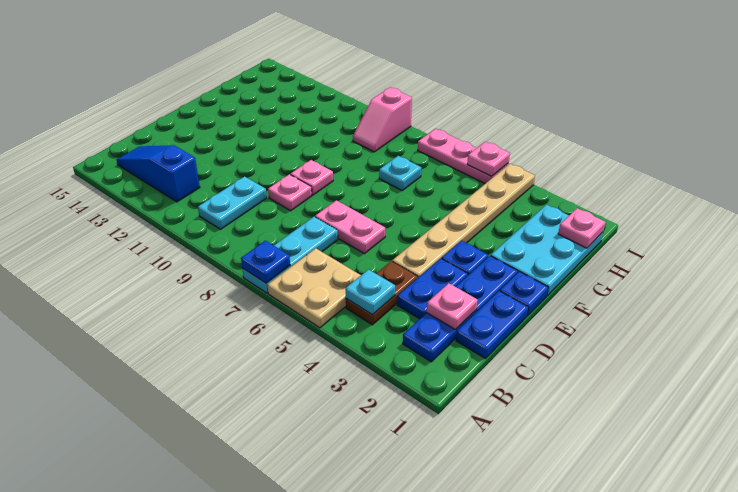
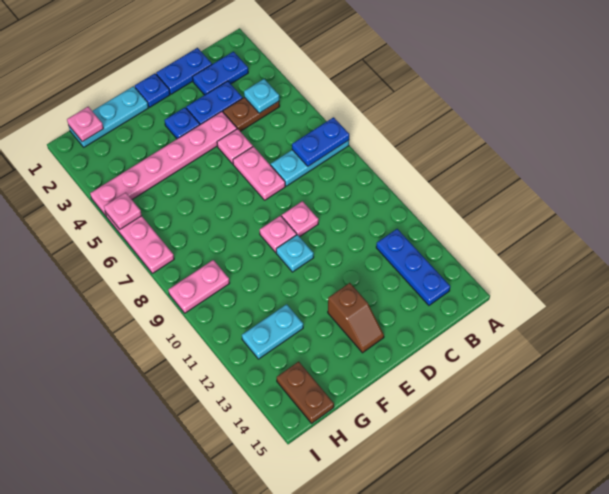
tan 2x2 plate [268,248,361,328] -> none
blue 1x1 plate [241,241,290,283] -> blue 1x2 plate [292,117,349,166]
blue 1x4 plate [403,256,518,362] -> blue 1x2 plate [193,52,248,95]
cyan 1x2 plate [198,177,267,229] -> cyan 1x2 plate moved to [242,304,303,359]
blue 1x3 slope [117,145,200,202] -> blue 1x3 plate [376,229,450,305]
pink 1x1 plate [427,283,478,330] -> pink 1x1 plate moved to [217,129,253,164]
tan 1x6 plate [392,164,535,277] -> pink 1x6 plate [90,111,237,216]
none -> brown 1x2 slope [328,283,384,353]
cyan 2x3 plate [491,205,603,296] -> cyan 1x3 plate [69,86,149,147]
cyan 1x1 plate [379,156,421,190] -> cyan 1x1 plate moved to [276,235,314,272]
pink 1x2 slope [353,87,412,152] -> pink 1x2 plate [168,260,230,313]
none -> brown 1x2 plate [277,362,334,423]

